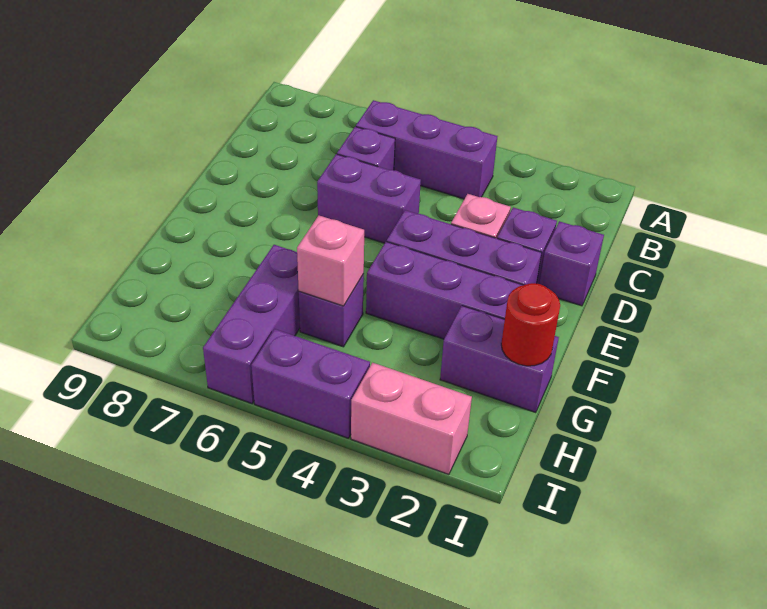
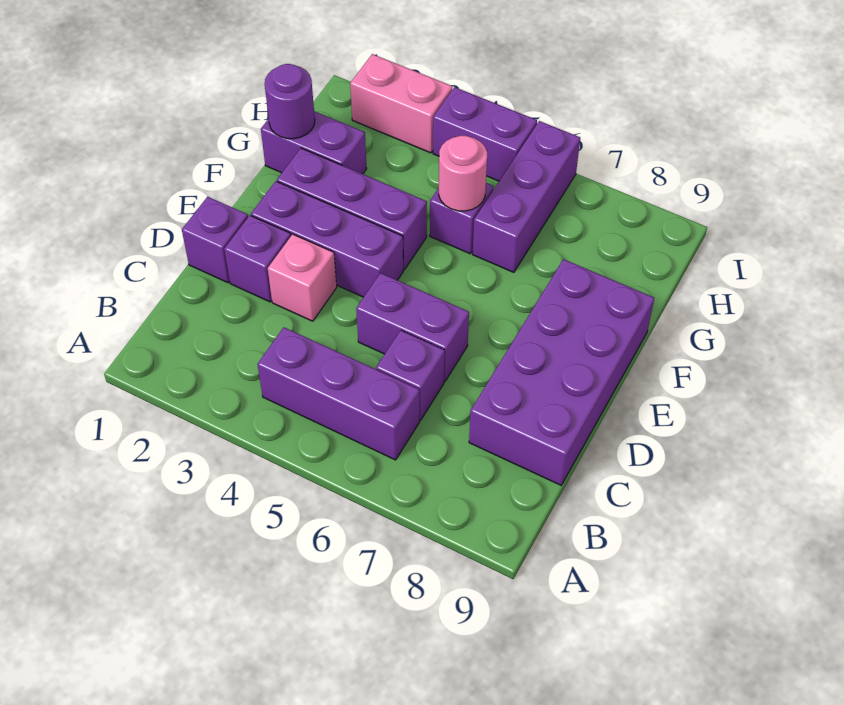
none -> purple 2x4 brick [469,259,654,485]
red 1x1 round brick [501,283,560,366] -> purple 1x1 round brick [265,64,315,139]
pink 1x1 brick [297,216,364,306] -> pink 1x1 round brick [439,136,487,211]

